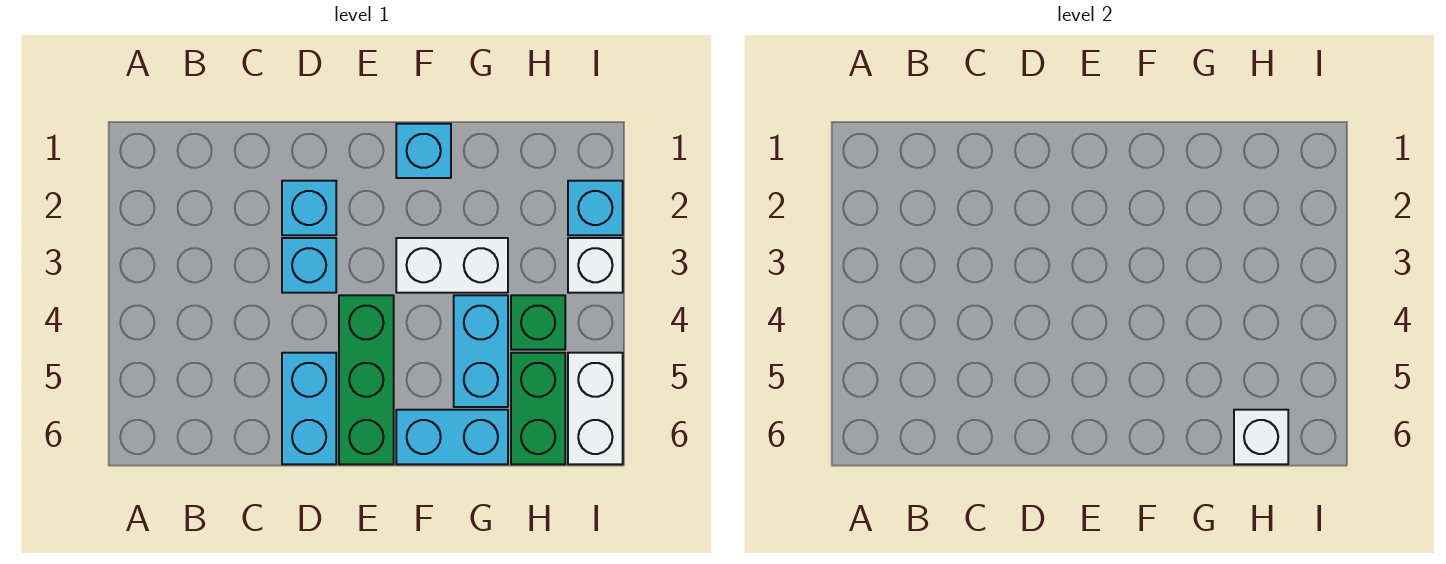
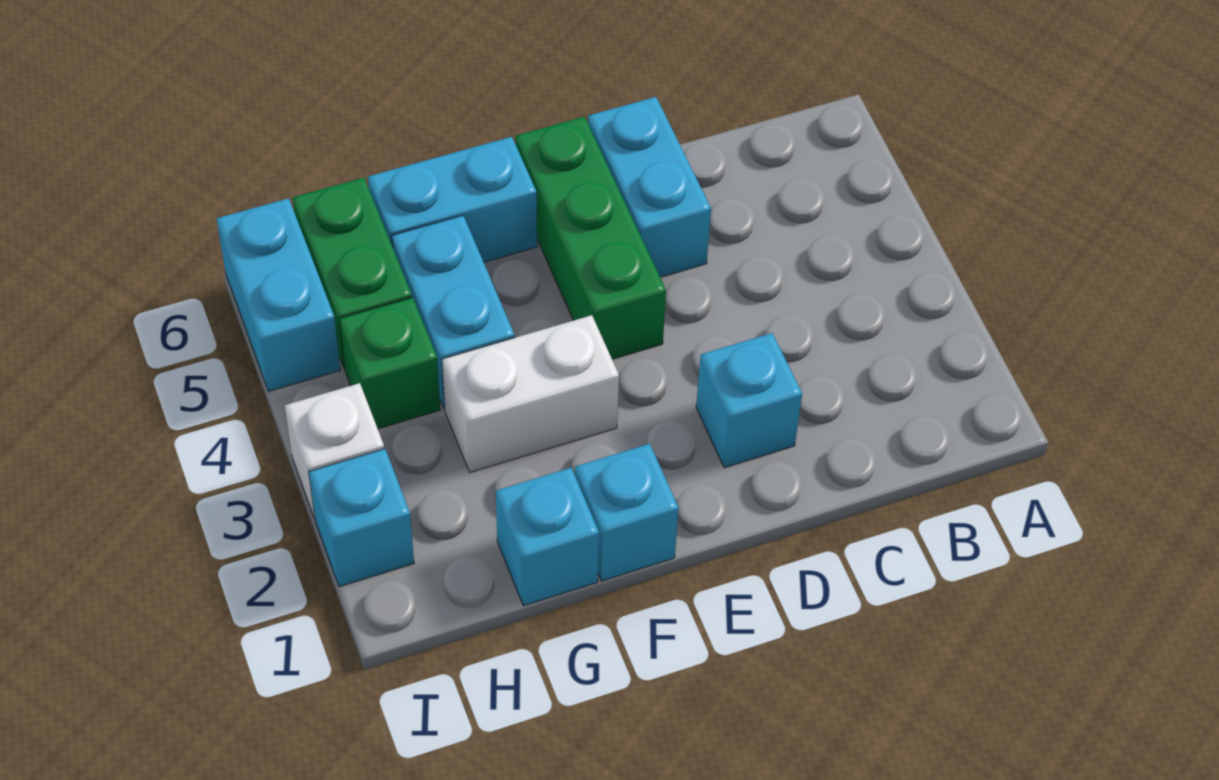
cyan 1x1 brick [282,238,336,293] -> cyan 1x1 brick moved to [496,468,599,606]
white 1x1 brick [1234,410,1288,464] -> none
white 1x2 brick [568,353,623,464] -> cyan 1x2 brick [216,198,340,391]

